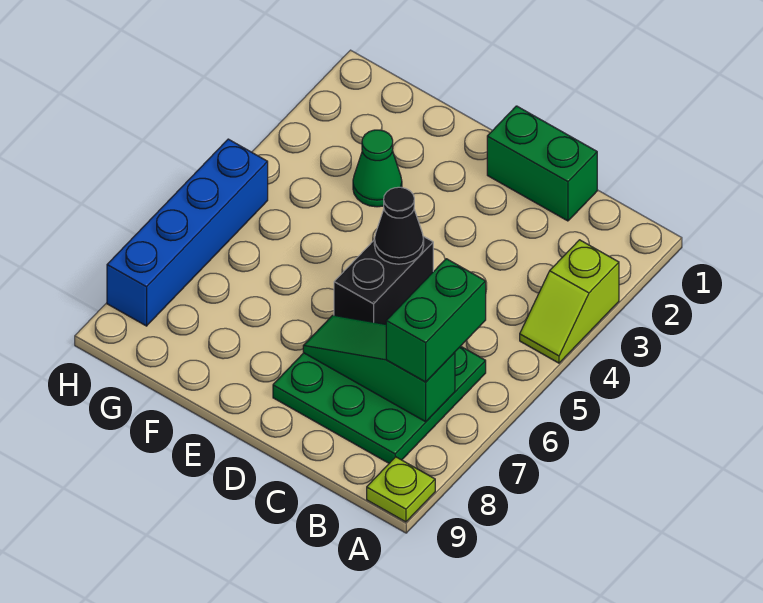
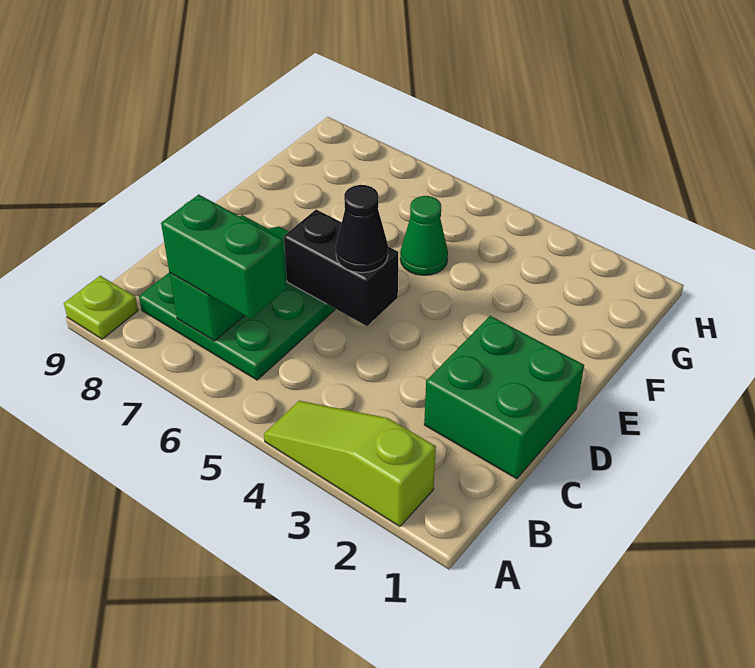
lime 1x2 slope [520,240,619,363] -> lime 1x3 slope [264,401,436,527]
green 1x2 brick [487,106,597,221] -> green 2x2 brick [424,316,584,479]
green 1x1 cone [353,130,402,207] -> green 1x1 cone moved to [400,196,448,275]
blue 1x4 brick [107,139,268,326] -> none

